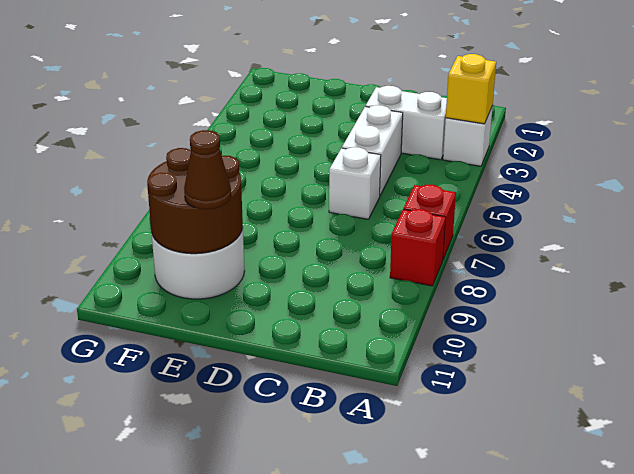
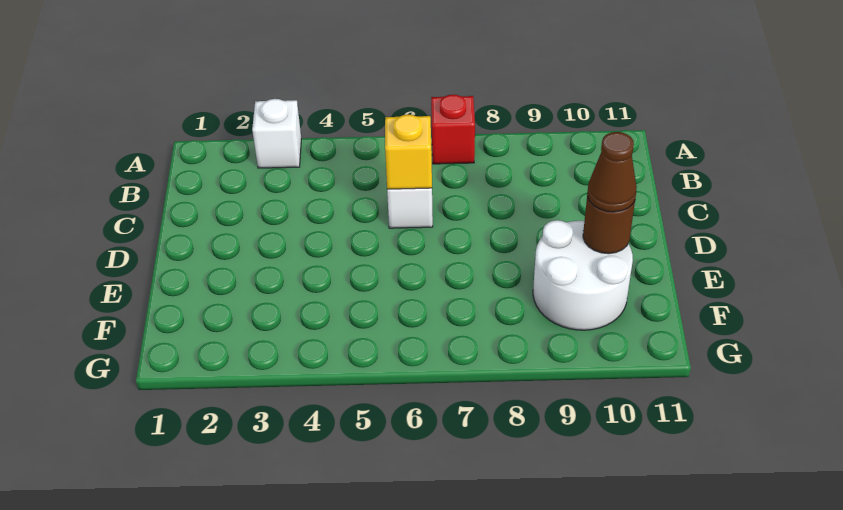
yellow 1x1 brick [446,54,496,124] -> yellow 1x1 brick moved to [385,115,432,189]
red 1x1 brick [390,209,446,286] -> none
white 1x2 brick [365,86,447,160] -> none
white 1x2 brick [342,105,403,195] -> none
brown 2x2 round brick [147,148,243,254] -> brown 1x1 round brick [583,196,635,254]

